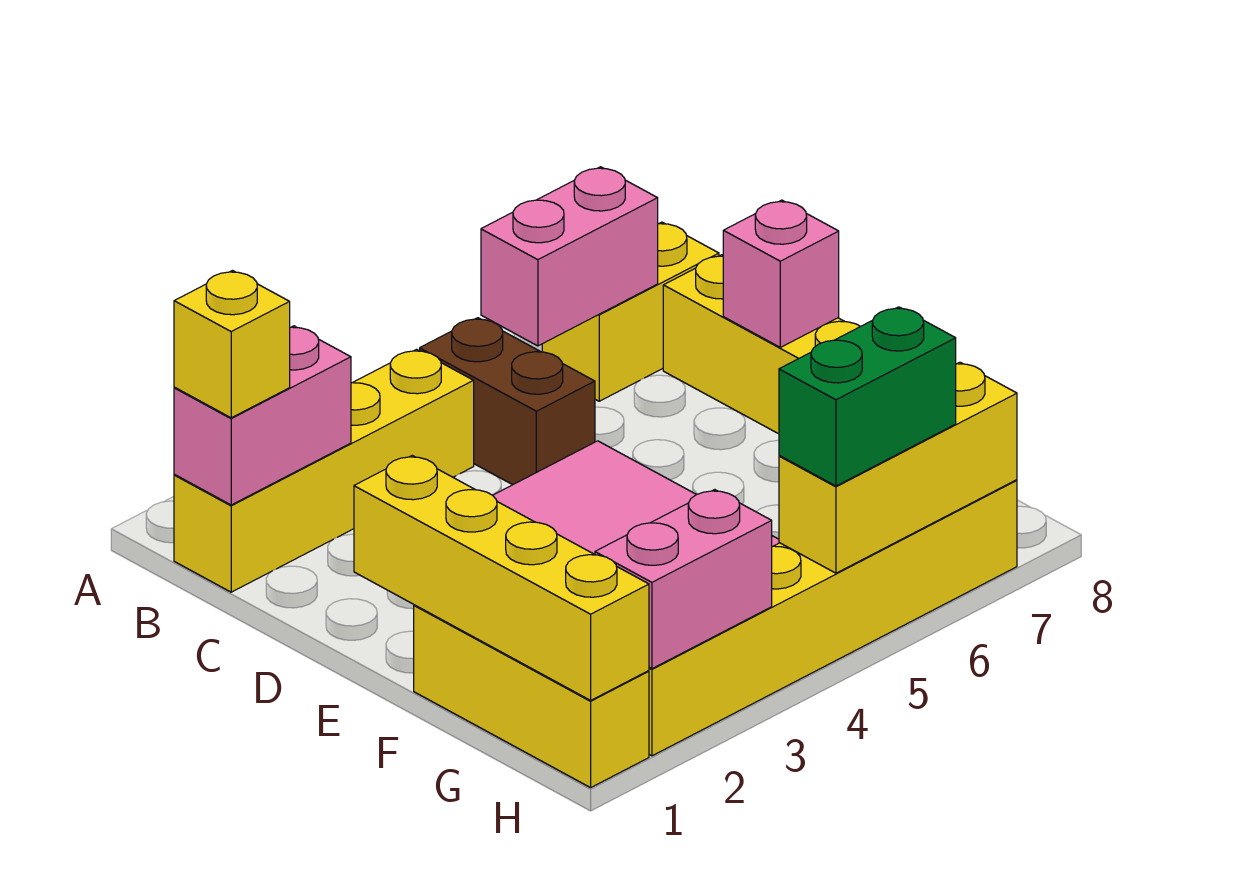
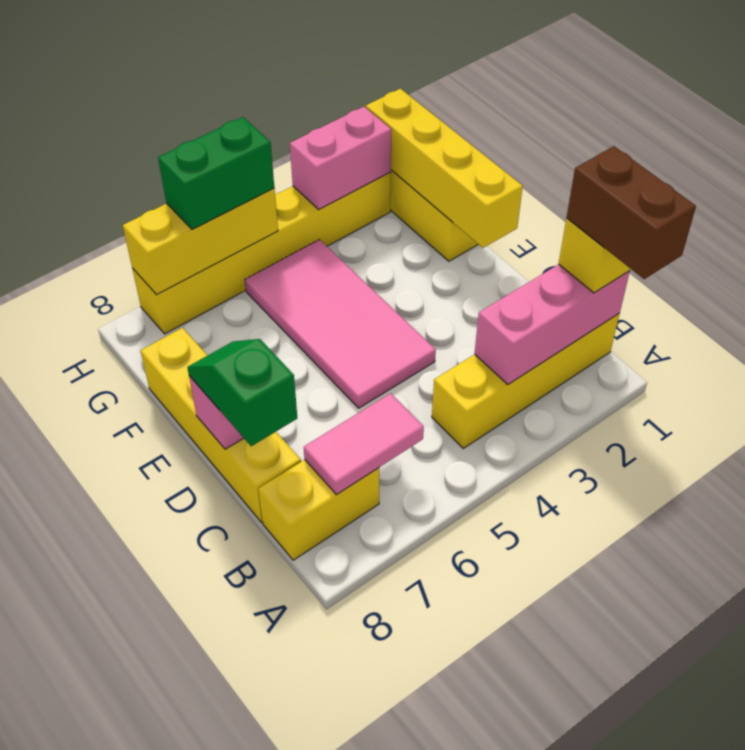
pink 1x2 brick [174,326,351,505] -> pink 1x3 brick [475,264,630,385]
brown 1x2 brick [420,318,595,485] -> brown 1x2 brick moved to [567,146,696,279]
pink 1x2 brick [481,167,658,346] -> pink 1x2 tile [304,393,424,495]
none -> green 1x2 slope [187,339,297,446]

